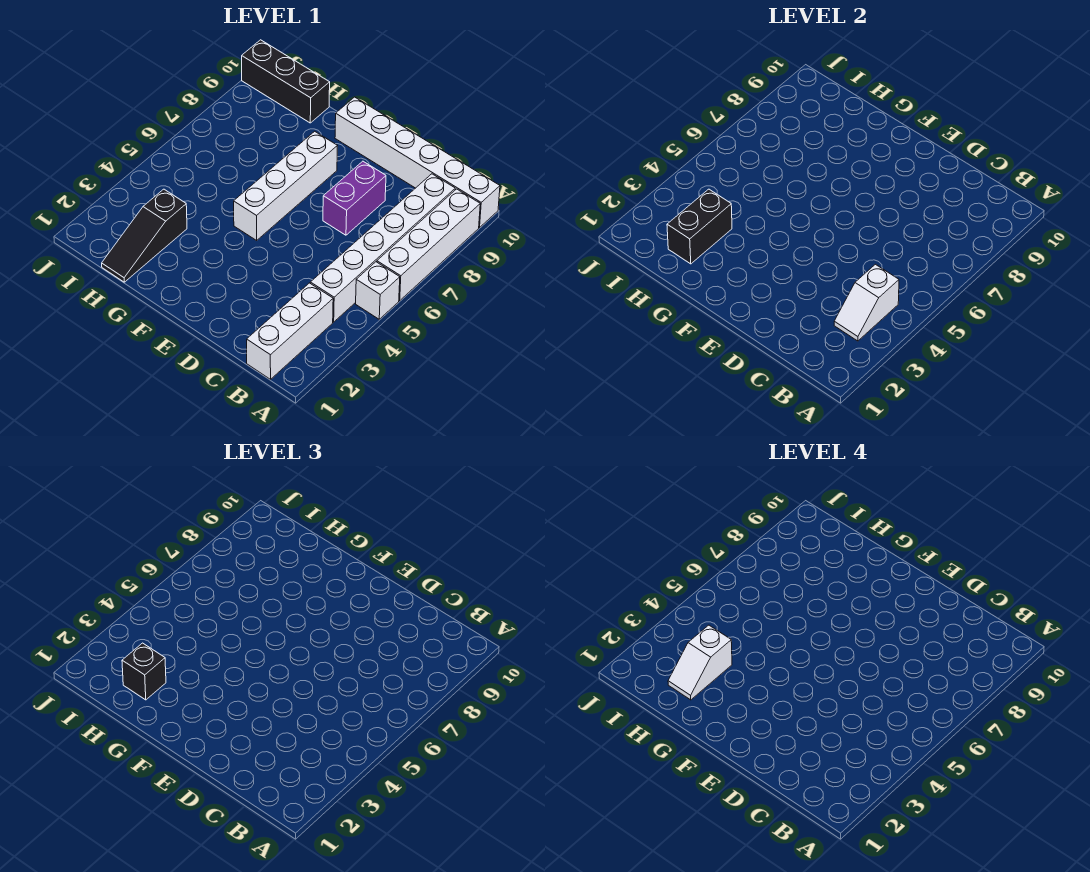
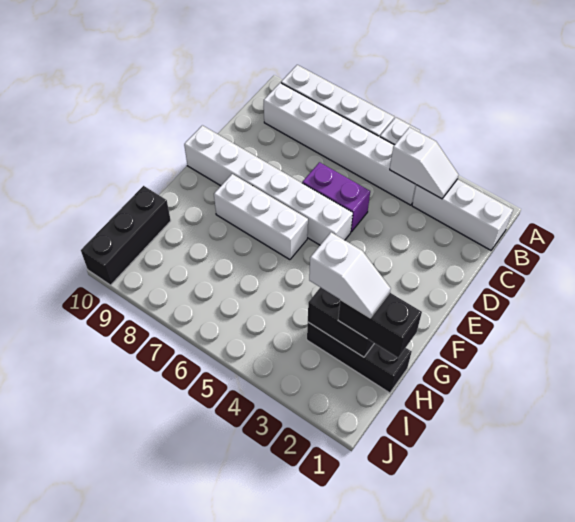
white 1x6 brick [335,97,500,227] -> white 1x6 brick turned to [184,125,353,245]
purple 1x2 brick [323,161,386,235] -> purple 1x2 brick moved to [302,162,370,232]
white 1x4 brick [234,131,337,240] -> white 1x3 brick [214,174,308,260]
black 1x3 slope [102,189,187,282] -> black 1x3 brick [307,322,412,393]
black 1x1 brick [122,643,166,700] -> black 1x2 brick [338,293,422,358]

